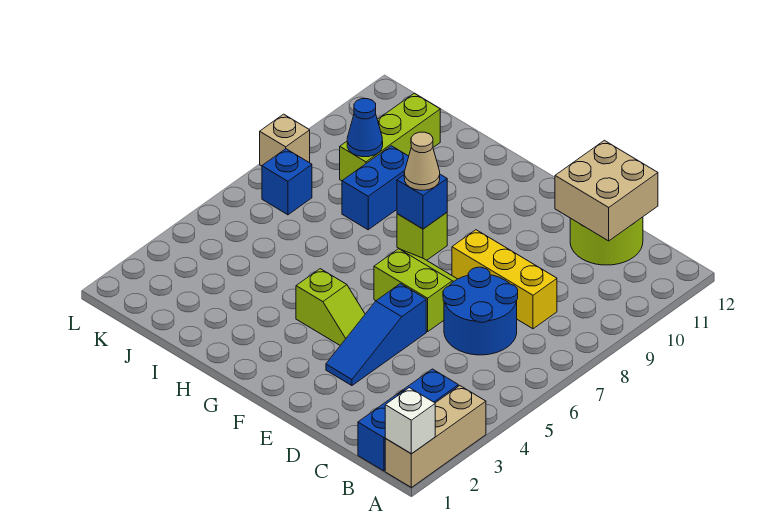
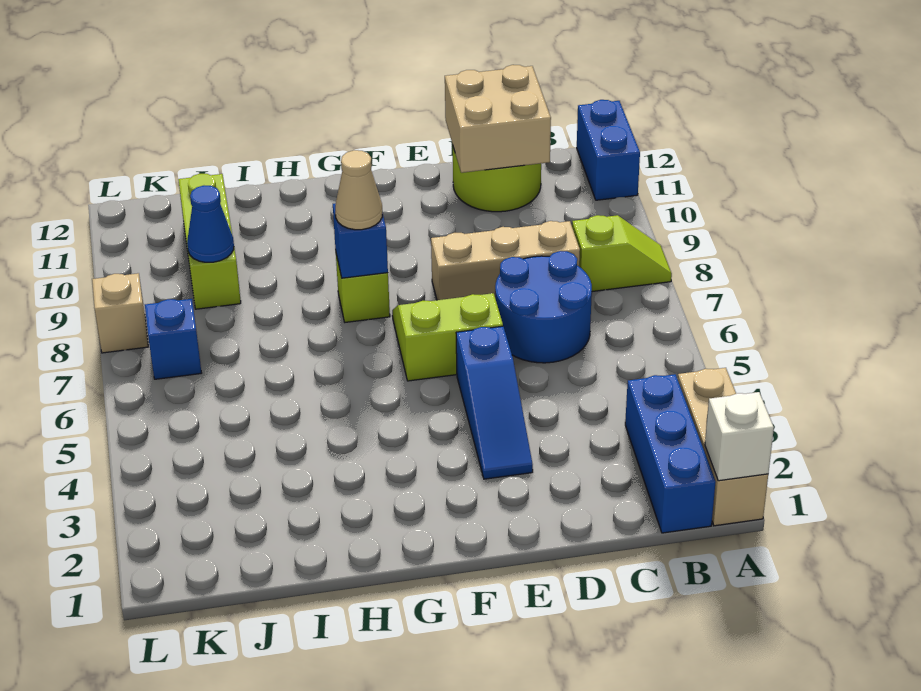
yellow 1x3 brick [452,230,557,329] -> tan 1x3 brick [431,221,580,300]
lime 1x2 slope [296,269,365,345] -> lime 1x2 slope moved to [572,215,672,292]
blue 1x2 brick [342,146,409,230] -> blue 1x2 brick moved to [577,100,640,200]

